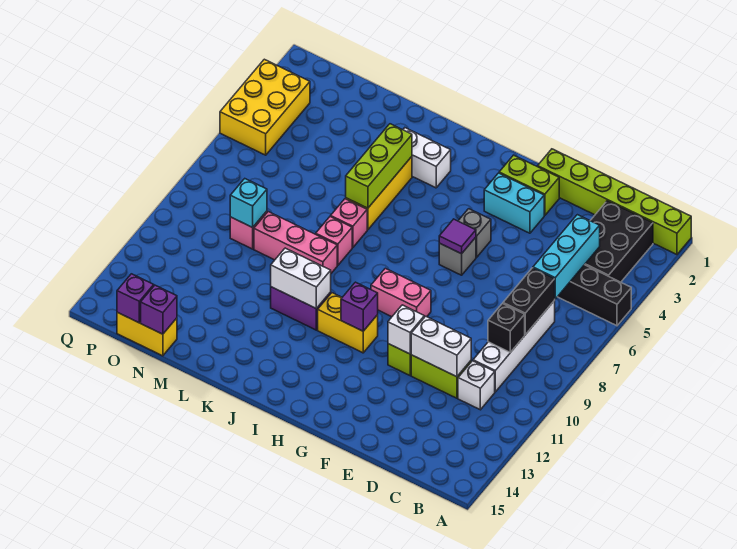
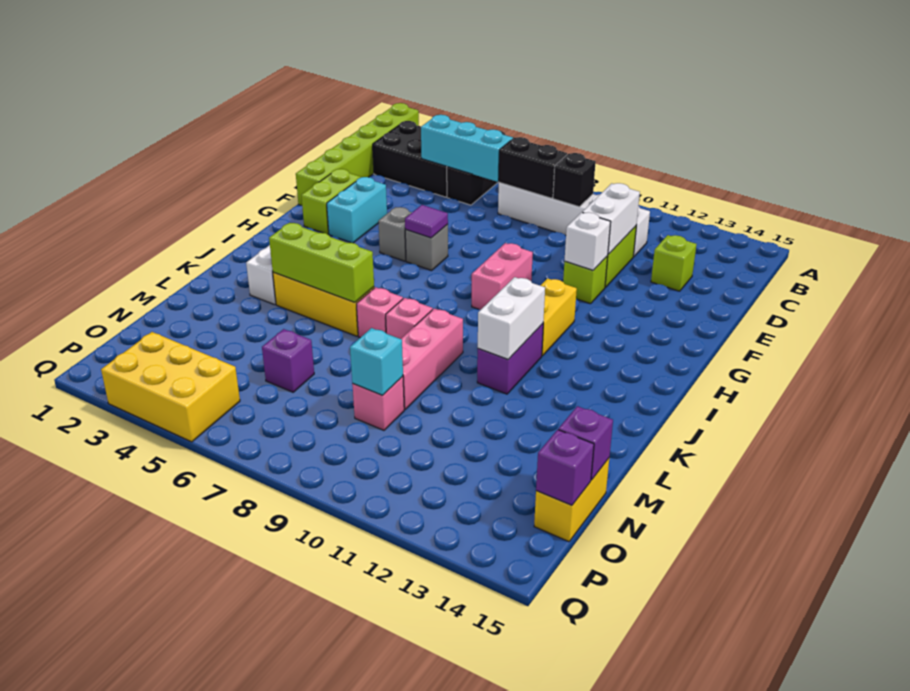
none -> lime 1x1 brick [651,235,697,291]
purple 1x1 brick [341,282,378,331] -> purple 1x1 brick moved to [262,329,314,392]

